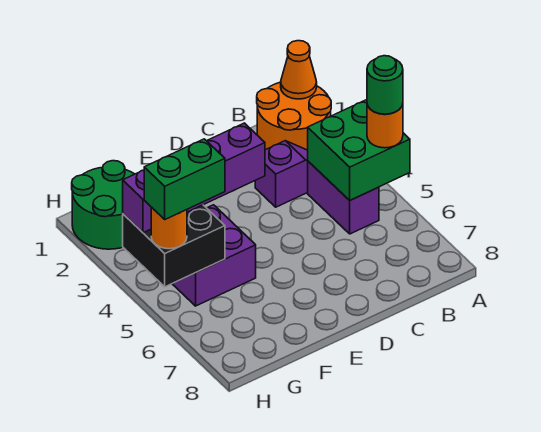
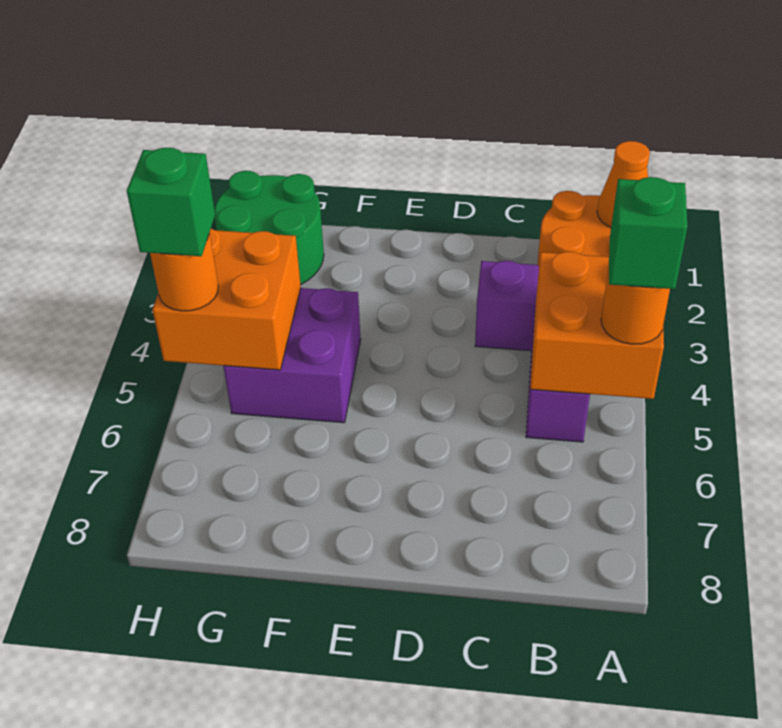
green 2x2 brick [308,100,410,200] -> orange 2x2 brick [530,252,664,399]
green 1x1 round brick [367,56,403,114] -> green 1x1 brick [609,177,687,289]
purple 1x4 brick [123,123,265,233] -> none
black 2x2 brick [123,205,225,287] -> orange 2x2 brick [152,229,301,370]
green 1x2 brick [144,139,225,219] -> green 1x1 brick [127,148,215,256]

